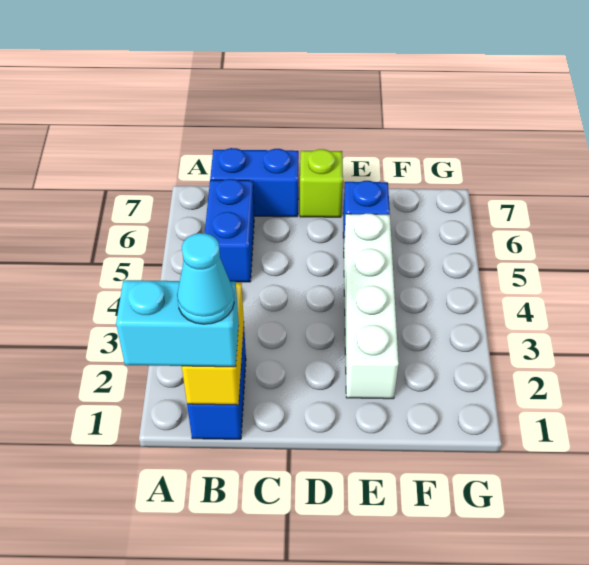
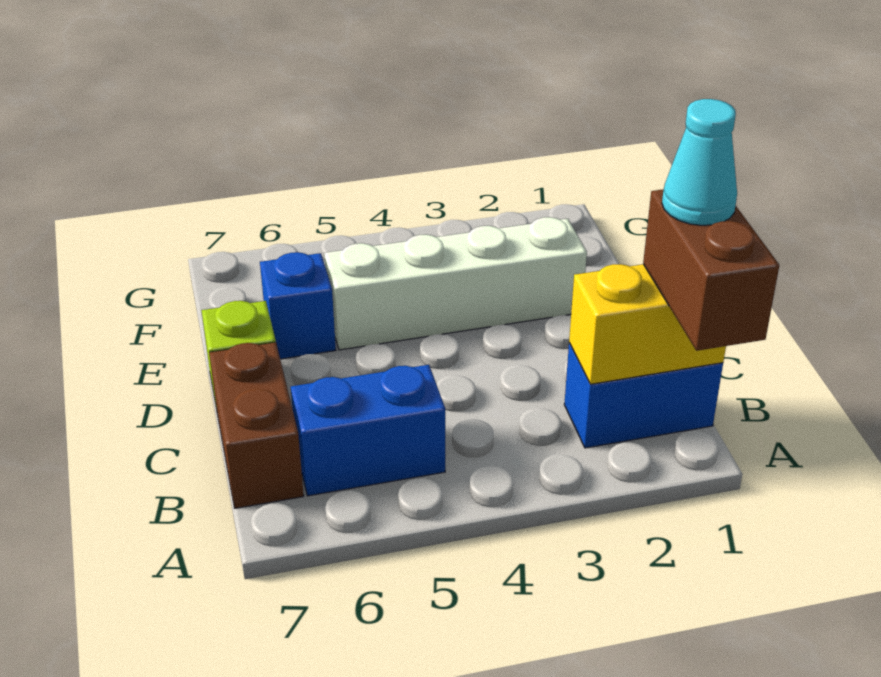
cyan 1x2 brick [116,280,239,367] -> brown 1x2 brick [643,189,779,351]
blue 1x2 brick [210,148,299,217] -> brown 1x2 brick [209,342,304,508]

